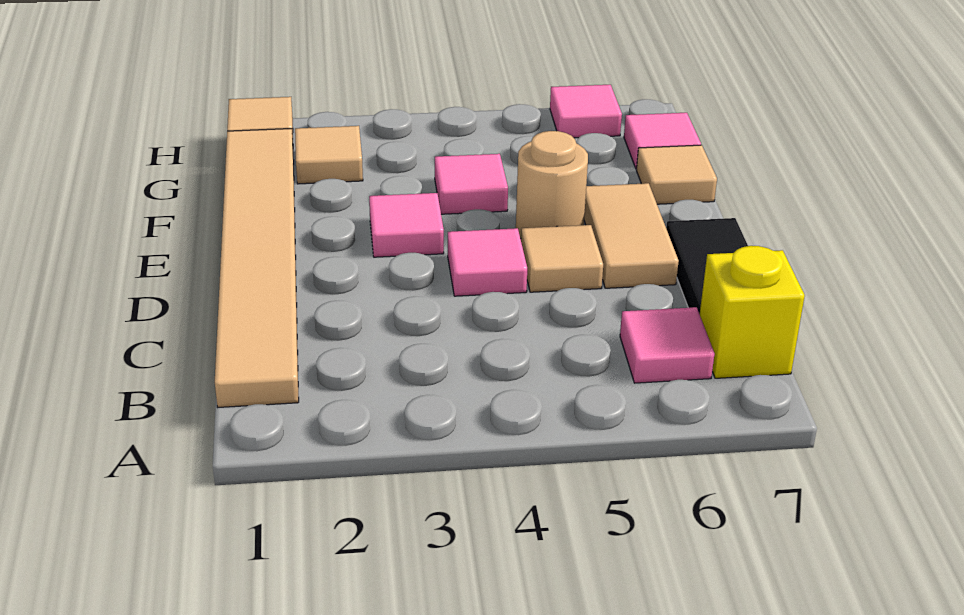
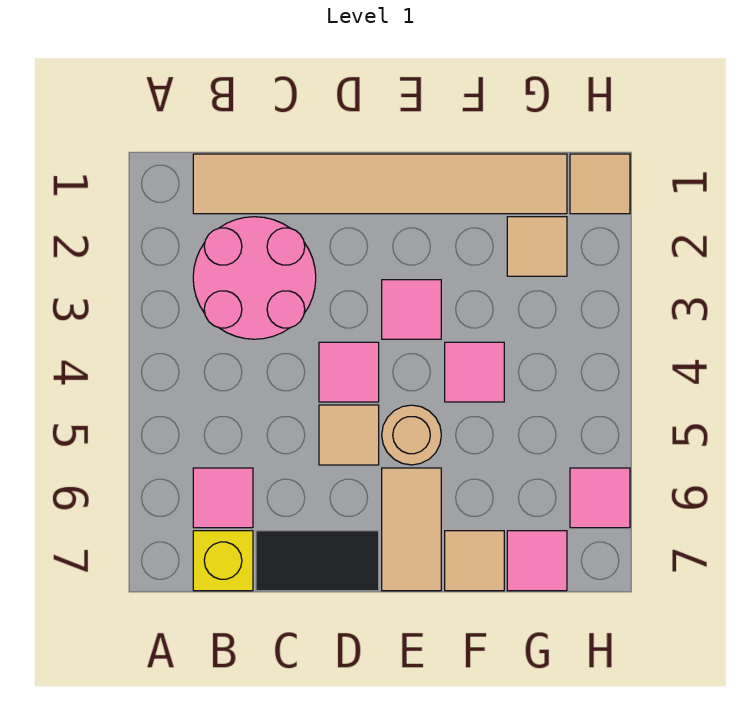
none -> pink 2x2 round brick [193,217,316,339]
tan 1x2 tile [584,183,679,288] -> tan 1x2 tile turned to [382,468,441,591]

